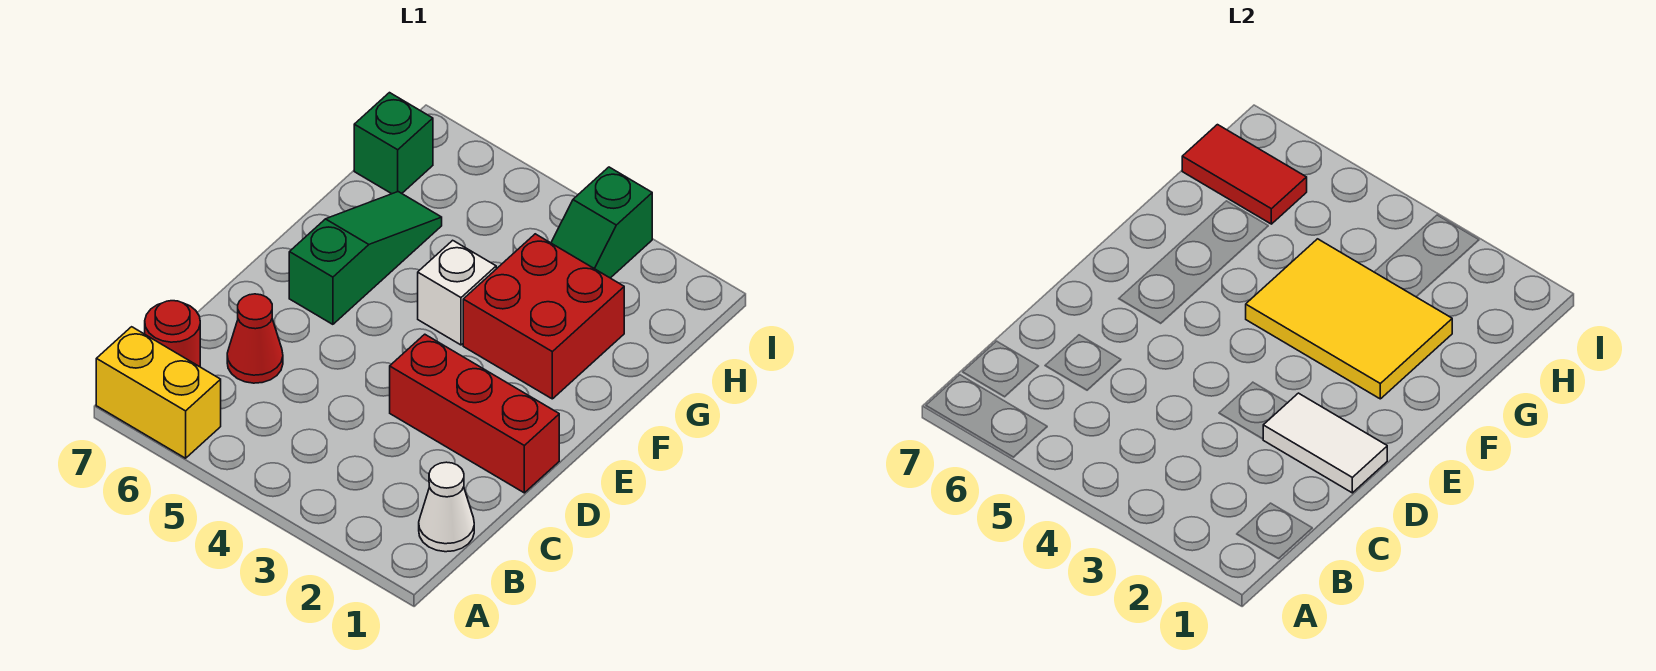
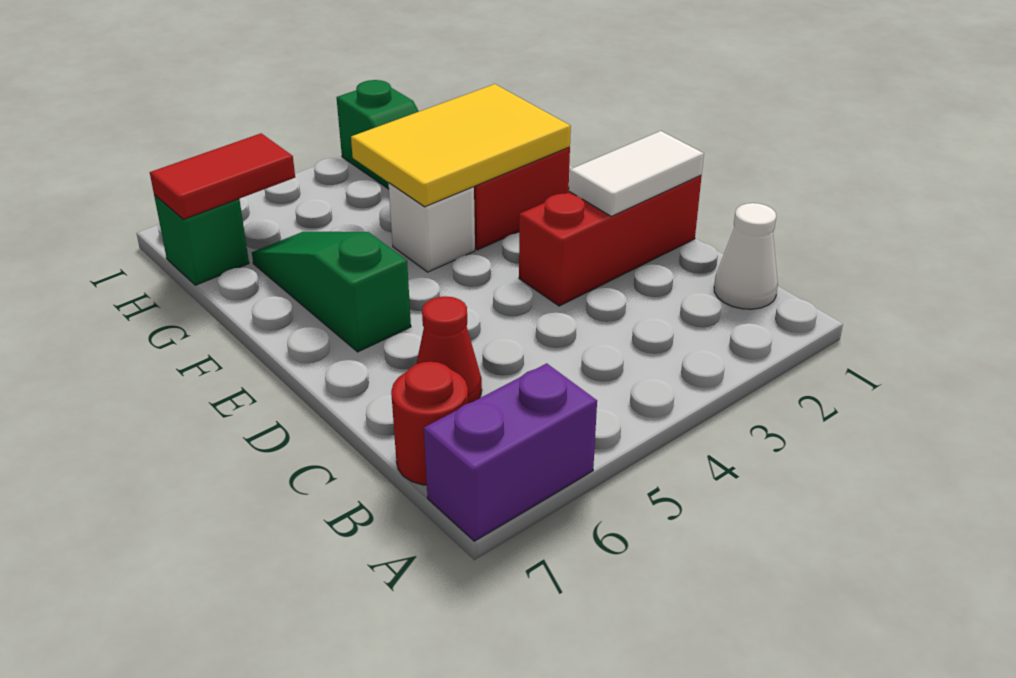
yellow 1x2 brick [96,327,221,458] -> purple 1x2 brick [424,363,597,541]

